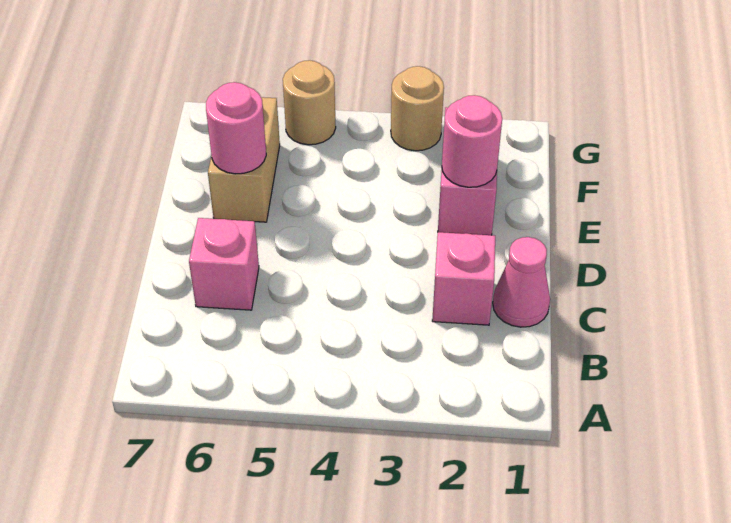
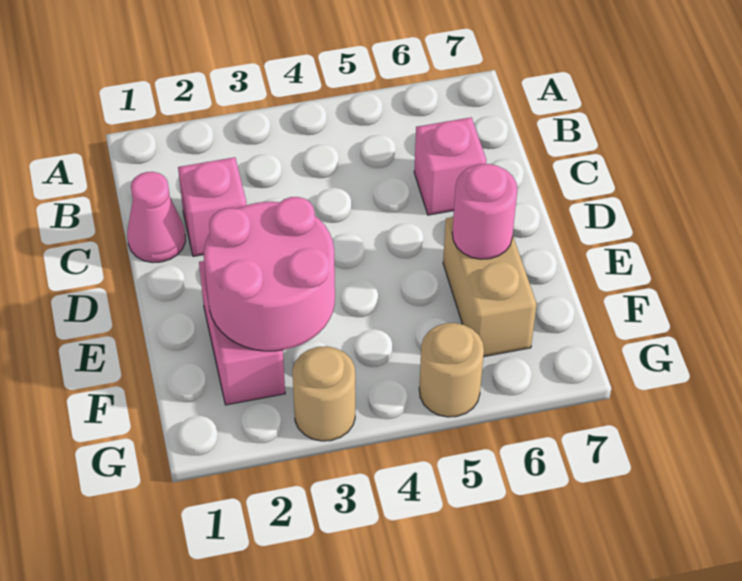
pink 1x1 round brick [442,95,502,187] -> pink 2x2 round brick [204,197,335,351]

